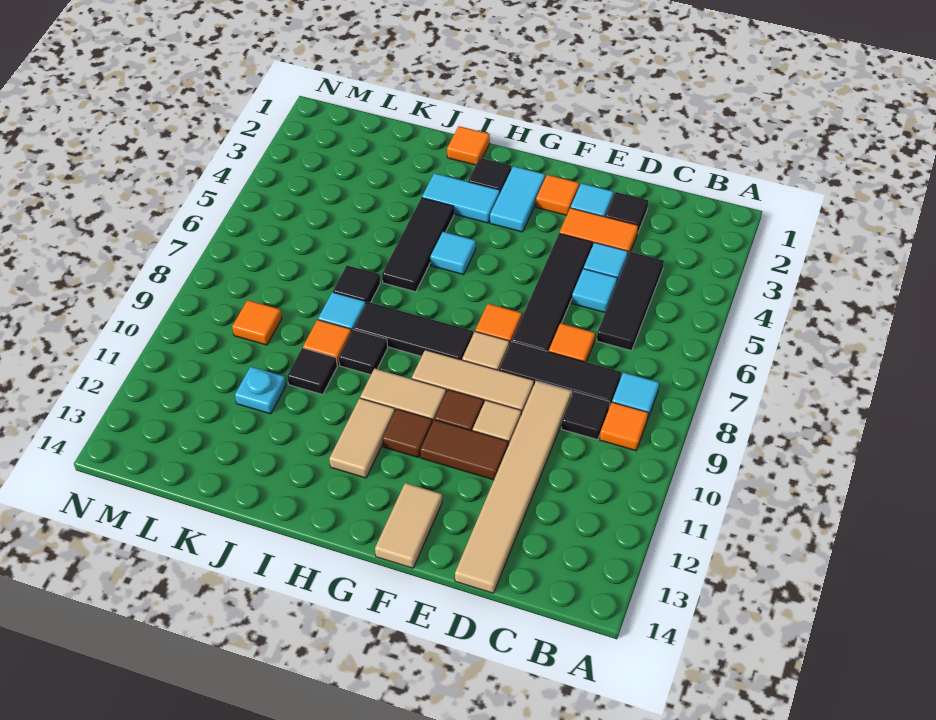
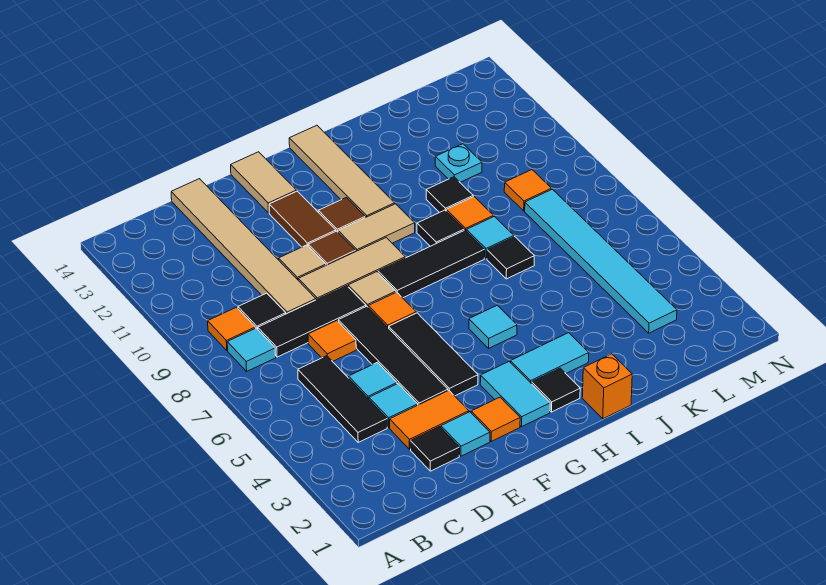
brown 1x2 tile [420,420,508,480] -> brown 1x2 tile turned to [269,191,336,247]
tan 1x2 tile [329,398,395,478] -> tan 1x4 tile [289,125,395,218]
orange 1x1 tile [447,126,490,165] -> orange 1x1 brick [582,354,632,419]
black 1x3 tile [382,198,454,292] -> black 1x3 tile moved to [389,313,478,396]
none -> cyan 1x6 tile [525,189,677,333]

